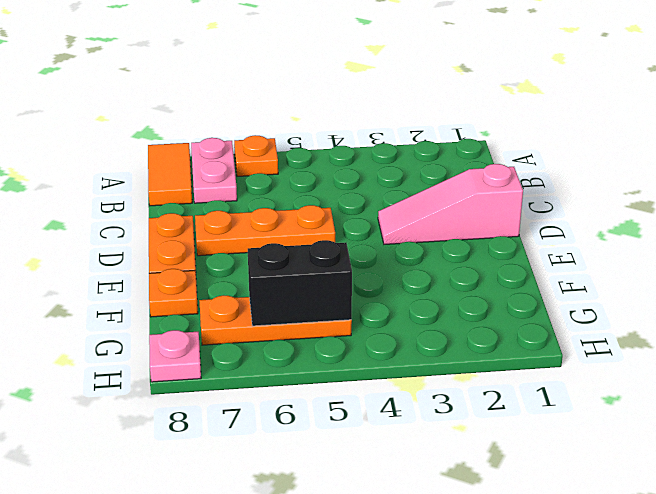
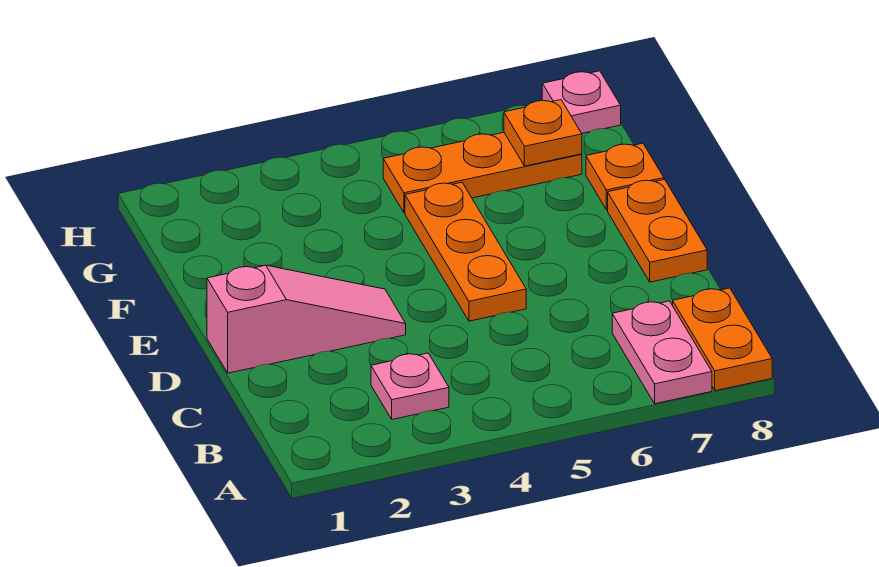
orange 1x1 plate [234,135,278,176] -> orange 1x1 plate moved to [504,100,582,166]
orange 1x2 tile [148,143,192,206] -> orange 1x2 plate [673,288,772,391]
none -> pink 1x1 plate [371,353,449,420]
orange 1x3 plate [195,205,335,256] -> orange 1x3 plate turned to [405,182,526,321]
black 1x2 brick [248,240,352,326] -> none

